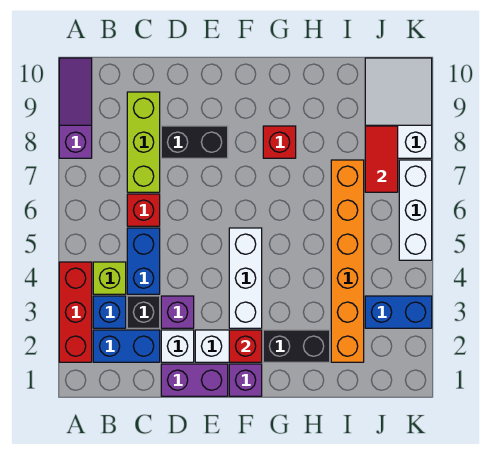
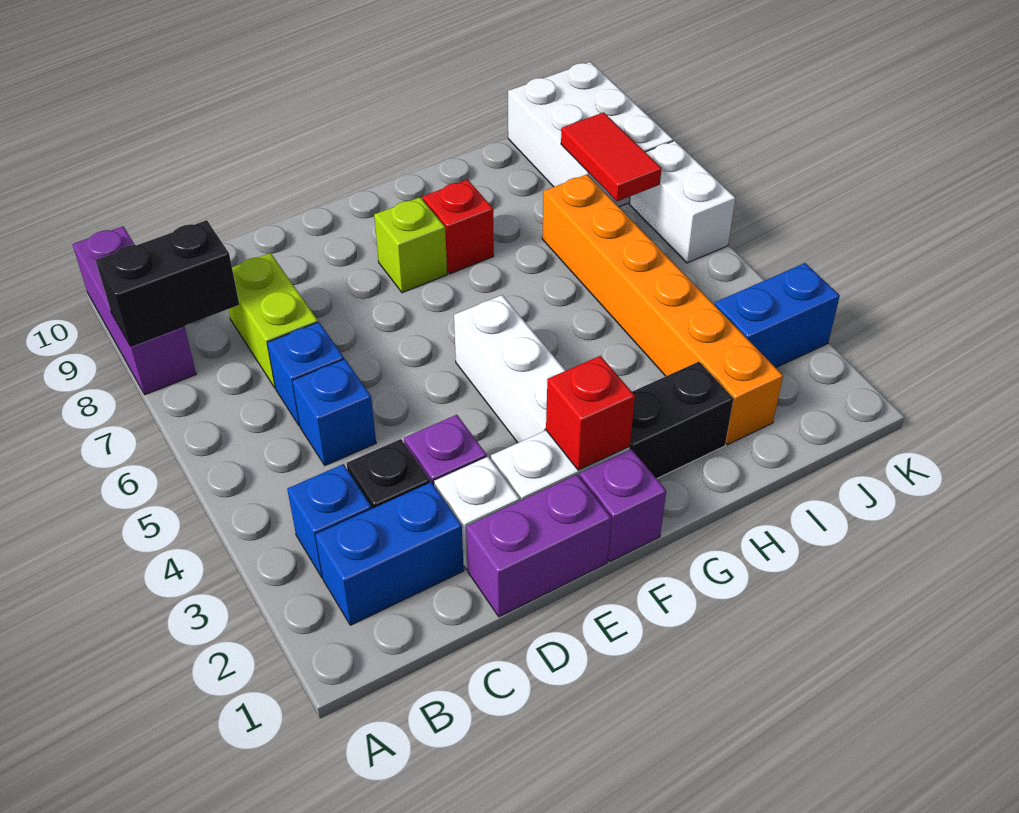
red 1x3 brick [59,262,92,362] -> none
purple 1x3 slope [59,58,92,158] -> purple 1x3 brick [72,226,196,395]
lime 1x1 brick [93,262,126,294] -> lime 1x1 brick moved to [374,197,447,293]
blue 1x2 brick [127,228,160,294] -> blue 1x1 brick [292,359,376,465]
red 1x1 brick [127,194,160,226] -> blue 1x1 brick [267,322,344,426]
lime 1x3 brick [127,92,160,192] -> lime 1x2 brick [229,253,318,388]
black 1x2 brick [161,126,228,158] -> black 1x2 brick moved to [96,220,239,346]
white 2x3 slope [365,58,432,158] -> white 2x3 brick [508,62,673,207]
white 1x3 brick [399,160,432,260] -> white 1x2 brick [630,141,735,263]

